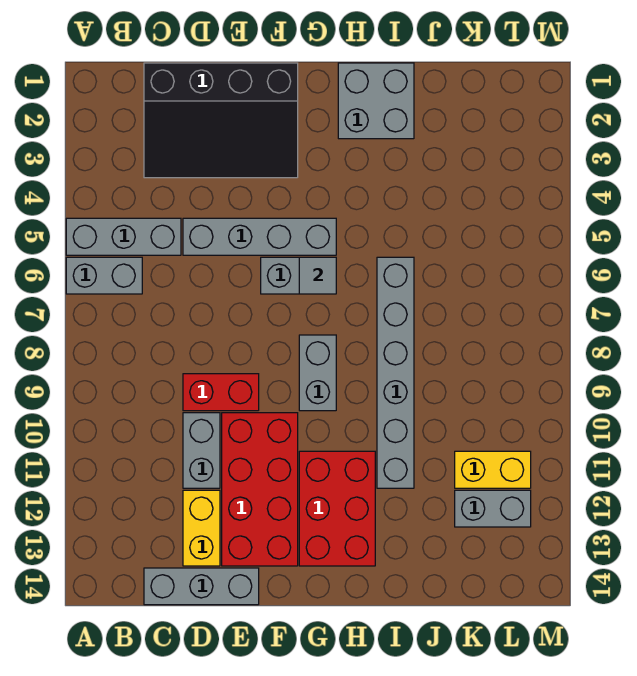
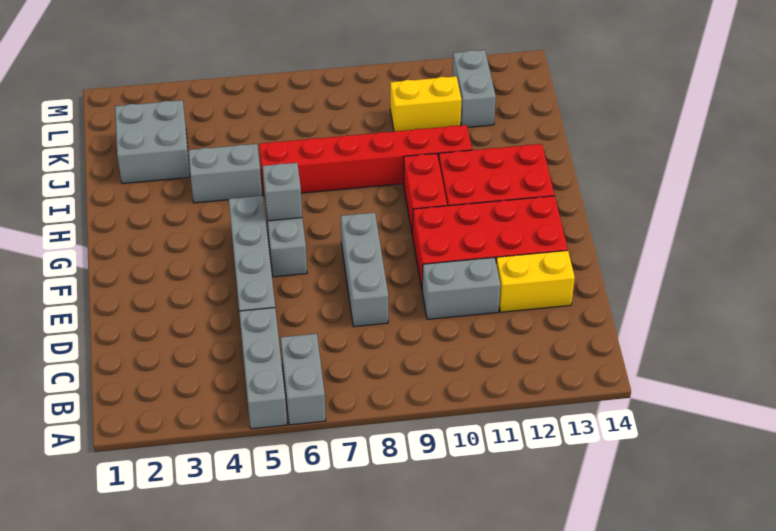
black 3x4 slope [144,63,298,178] -> none
grey 1x3 brick [144,568,259,605] -> grey 1x3 brick moved to [341,213,388,327]
red 1x2 brick [183,374,259,411] -> red 1x2 brick moved to [403,153,447,236]
grey 1x1 tile [299,257,336,294] -> grey 1x1 brick [263,163,302,221]
grey 1x2 brick [299,335,336,411] -> grey 1x2 brick moved to [188,144,262,203]
grey 2x2 brick [338,63,414,139] -> grey 2x2 brick moved to [115,100,190,184]
grey 1x6 brick [377,257,414,488] -> red 1x6 brick [259,125,472,196]
yellow 1x2 brick [455,451,531,488] -> yellow 1x2 brick turned to [390,76,462,131]

